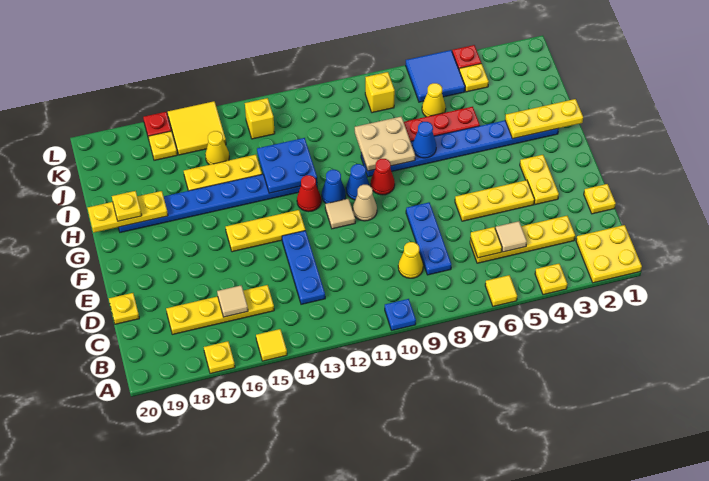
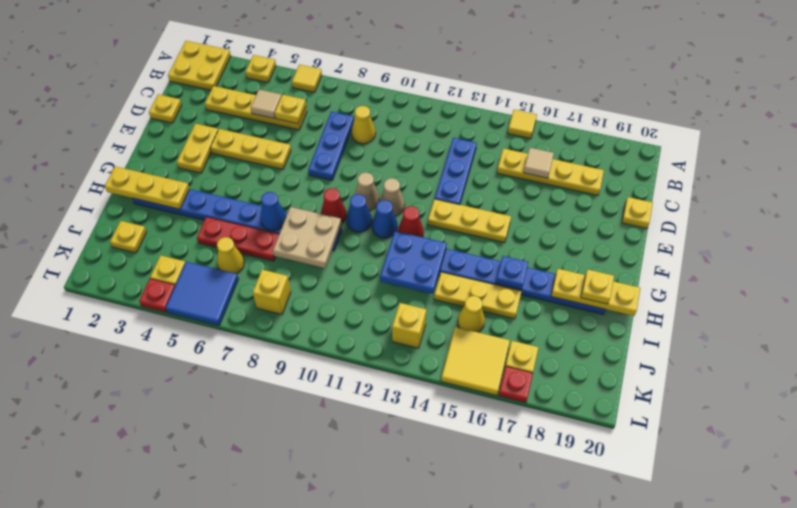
blue 1x1 plate [385,299,416,330] -> blue 1x1 plate moved to [496,256,528,290]
yellow 1x1 plate [204,341,235,374] -> yellow 1x1 plate moved to [110,221,147,253]
tan 1x1 tile [325,199,355,229] -> tan 1x1 cone [380,178,405,216]

